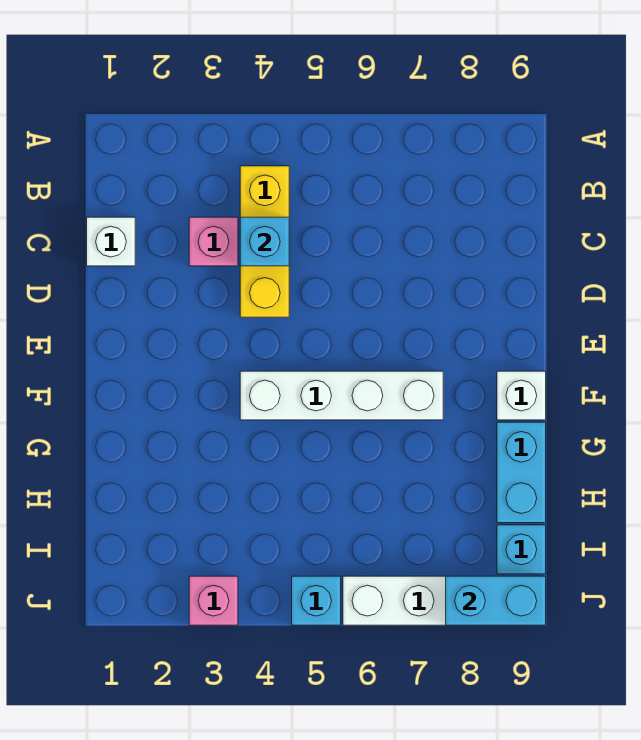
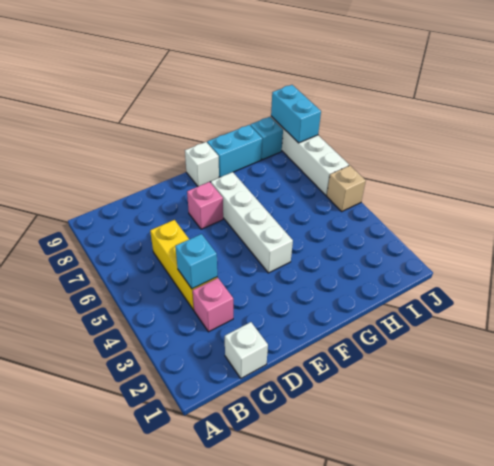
yellow 1x3 brick [240,166,289,317] -> yellow 1x3 brick turned to [150,220,217,310]
pink 1x1 brick [189,576,238,625] -> pink 1x1 brick moved to [187,182,223,229]
cyan 1x1 brick [292,576,341,625] -> tan 1x1 brick [327,166,366,211]

